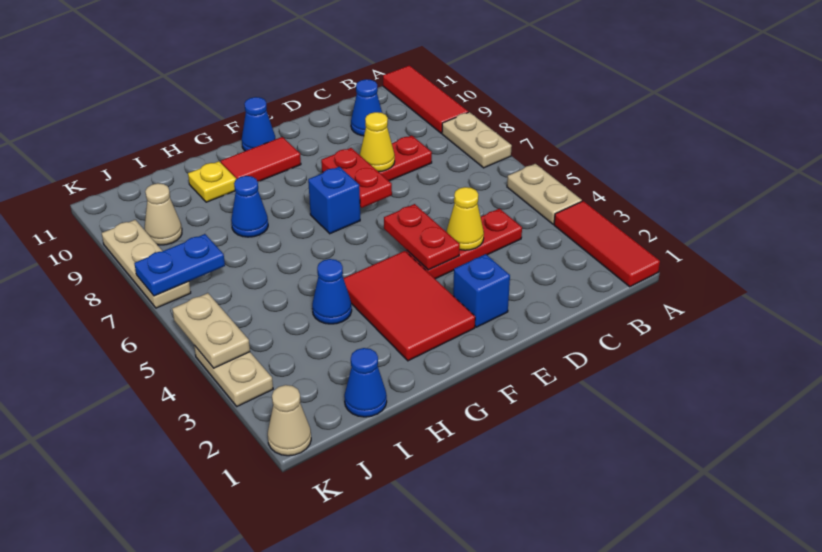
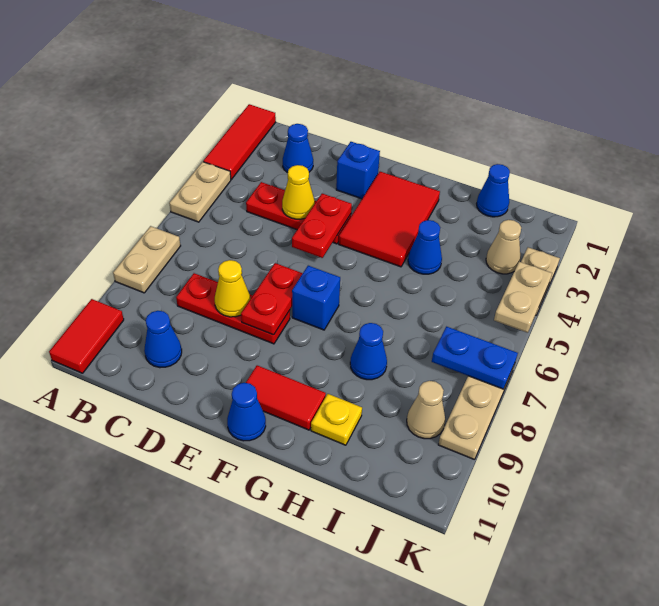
red 1x3 tile [383,65,468,133] -> red 1x2 tile [49,299,124,373]
none -> blue 1x1 cone [283,124,313,173]
tan 1x1 cone [268,385,311,456] -> tan 1x1 cone moved to [486,220,521,274]

